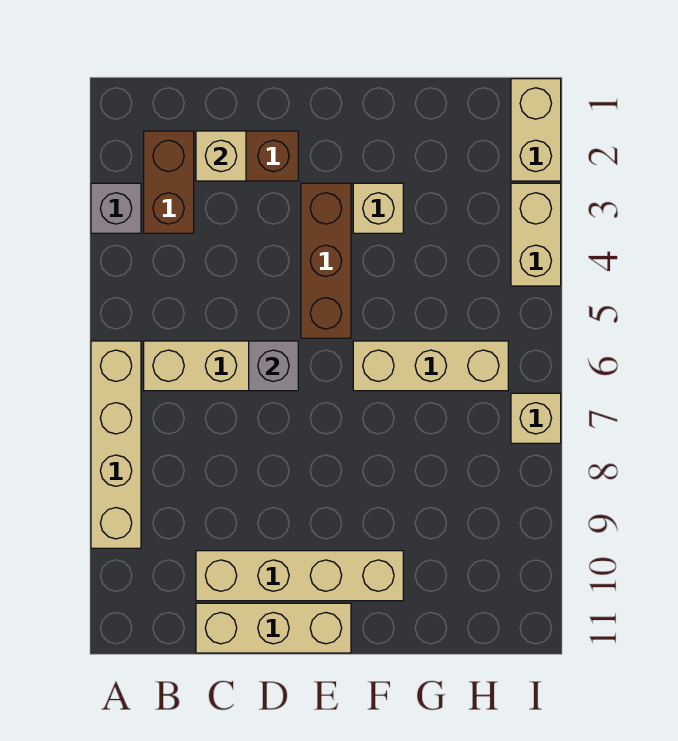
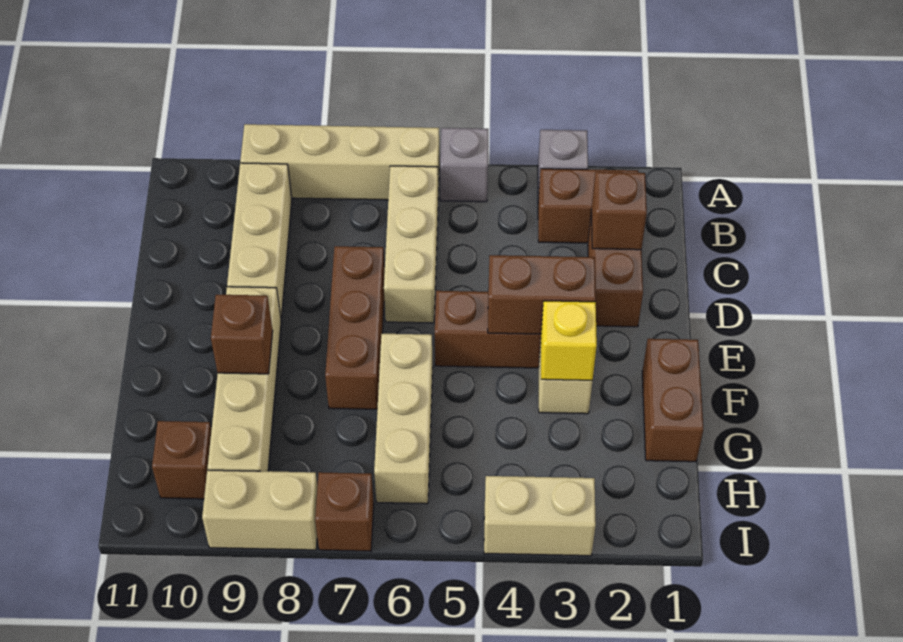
tan 1x1 brick [196,131,246,181] -> brown 1x1 brick [591,172,647,250]
tan 1x4 brick [196,551,403,601] -> tan 1x4 brick moved to [207,287,281,471]
tan 1x3 brick [196,603,351,653] -> tan 1x3 brick moved to [227,163,292,318]
grey 1x1 brick [249,341,298,391] -> grey 1x1 brick moved to [440,128,488,202]
none -> brown 1x3 brick [325,246,385,409]
none -> brown 1x2 brick [488,255,596,334]
none -> brown 1x2 brick [642,339,703,462]
none -> yellow 1x1 brick [541,301,597,380]
none -> brown 1x1 brick [211,295,273,374]
none -> brown 1x1 brick [152,421,211,499]
tan 1x2 brick [511,79,561,181] -> tan 1x2 brick moved to [202,470,317,550]
tan 1x1 brick [511,393,561,443] -> brown 1x1 brick [315,472,374,551]

